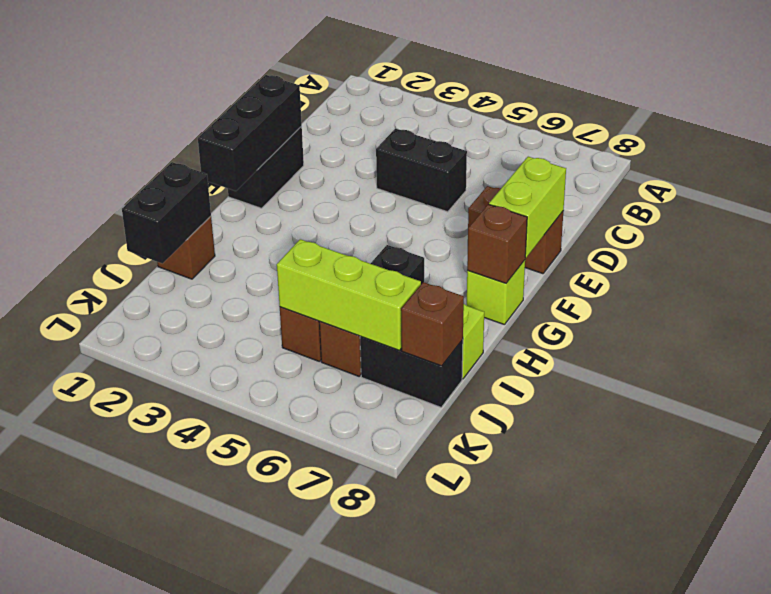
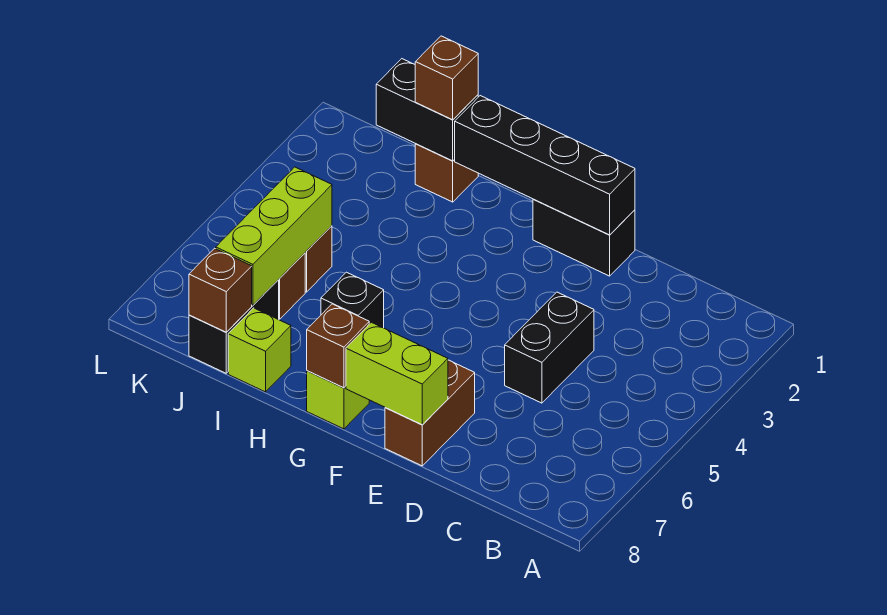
black 1x3 brick [198,75,302,191] -> black 1x4 brick [454,96,635,235]
none -> brown 1x1 brick [415,36,478,120]

